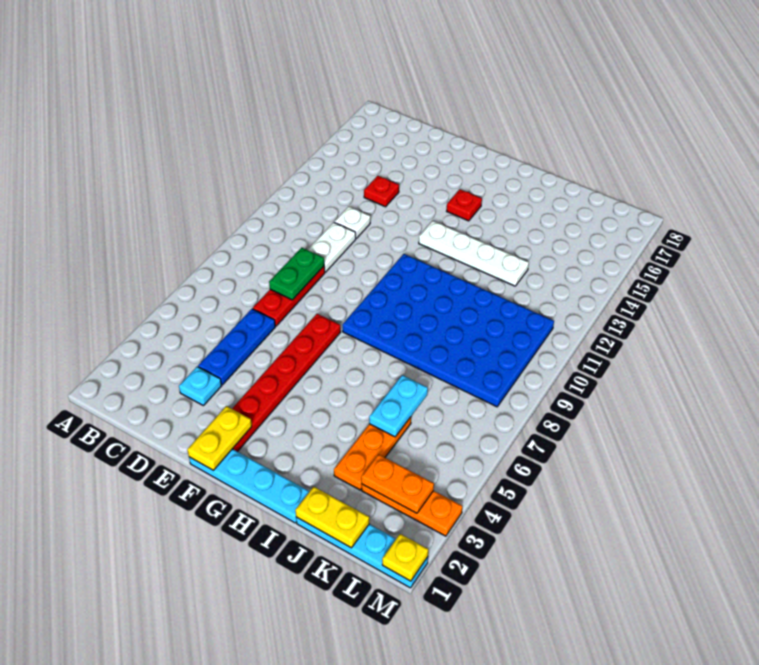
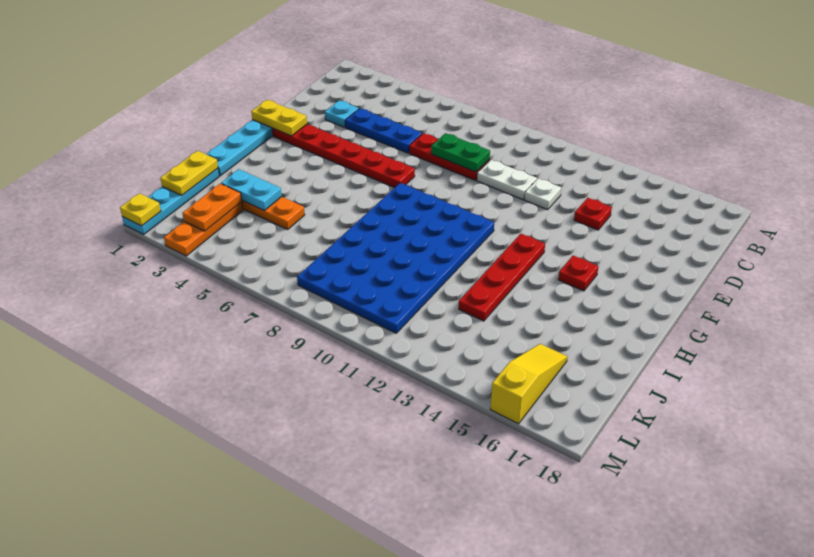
white 1x4 plate [419,221,529,286] -> red 1x4 plate [459,234,545,321]
cyan 1x2 plate [369,375,428,437] -> cyan 1x2 plate moved to [221,169,282,211]
none -> yellow 1x3 slope [490,344,567,424]

